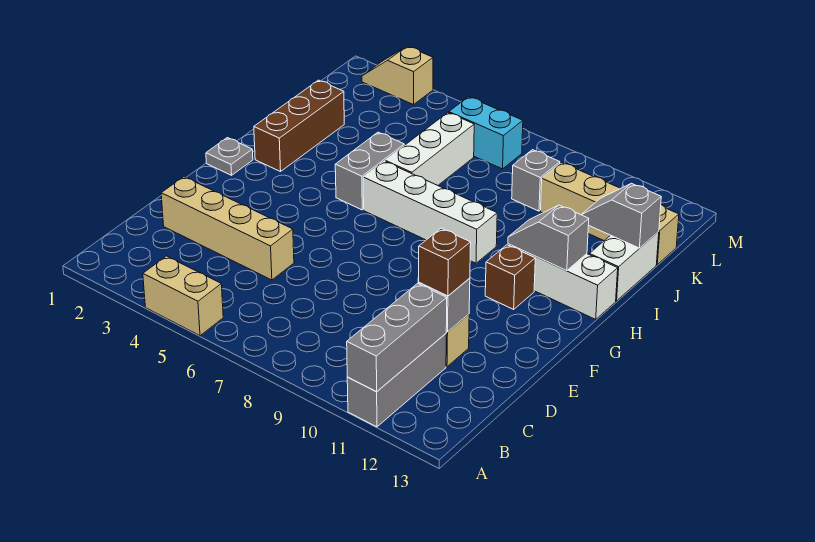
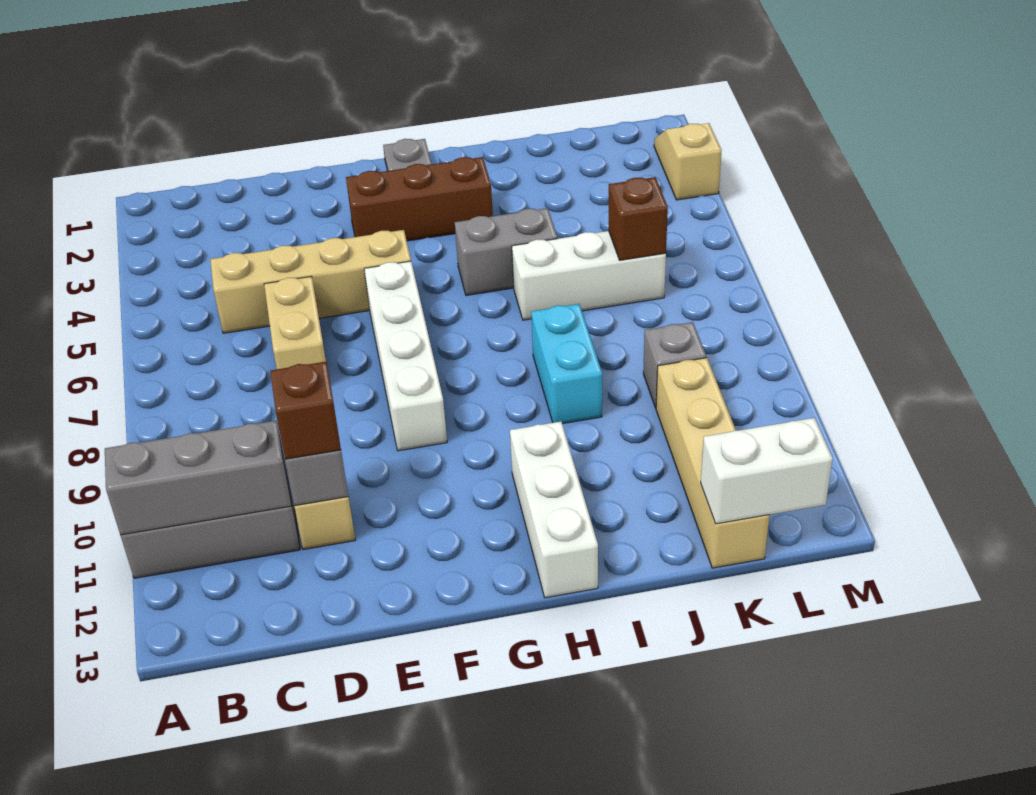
tan 1x2 brick [143,256,223,336] -> tan 1x2 brick moved to [264,276,326,369]
tan 1x4 brick [161,177,294,280] -> tan 1x4 brick turned to [210,230,411,333]
brown 1x1 brick [485,245,535,309] -> brown 1x1 brick moved to [609,177,668,260]
brown 1x3 brick [254,80,344,172] -> brown 1x3 brick moved to [346,157,493,241]
white 1x4 brick [363,161,497,263] -> white 1x4 brick moved to [364,261,447,451]
grey 1x2 slope [508,205,589,271] -> none
white 1x2 brick [589,232,659,301] -> white 1x2 brick moved to [701,418,833,524]
grey 1x2 slope [581,183,661,248] -> none
cyan 1x2 brick [449,97,523,169] -> cyan 1x2 brick moved to [531,304,602,424]

